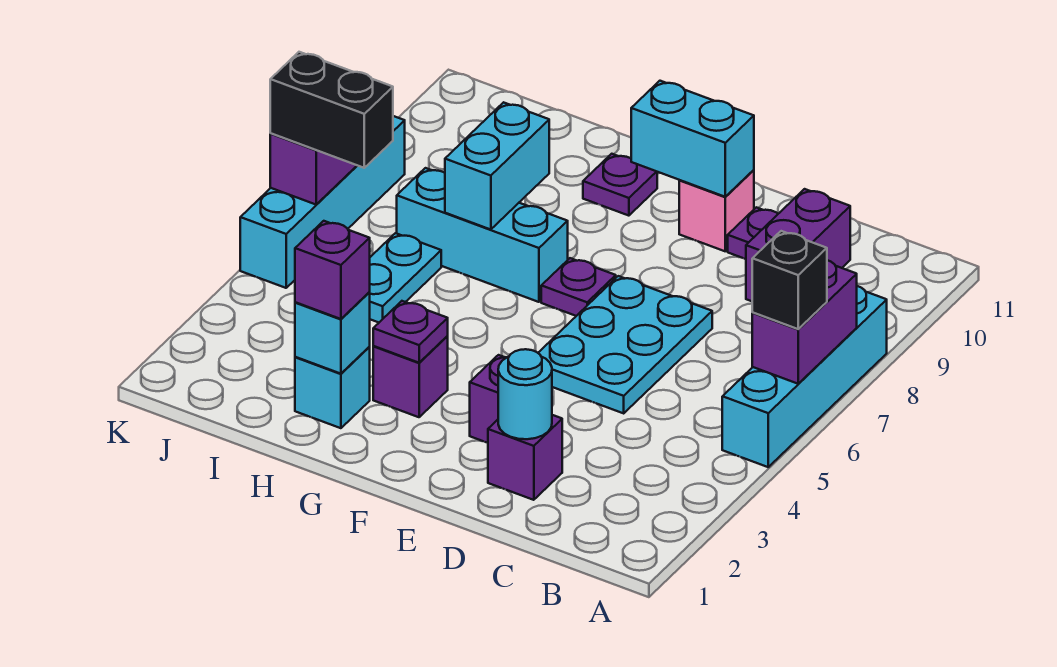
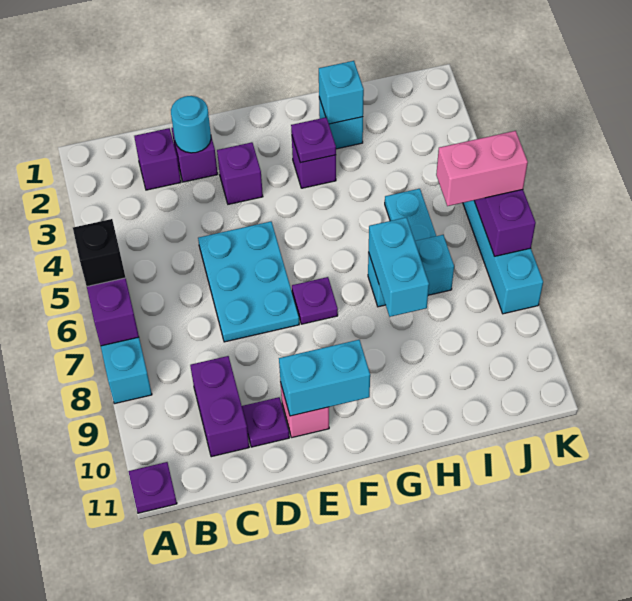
cyan 1x3 brick [397,168,568,302] -> cyan 1x2 brick [368,235,454,307]
purple 1x1 plate [583,154,657,216] -> purple 1x1 plate moved to [128,462,177,513]
purple 1x1 brick [295,221,370,319] -> purple 1x1 brick moved to [134,128,181,190]
black 1x2 brick [270,52,393,168] -> pink 1x2 brick [436,131,528,206]

